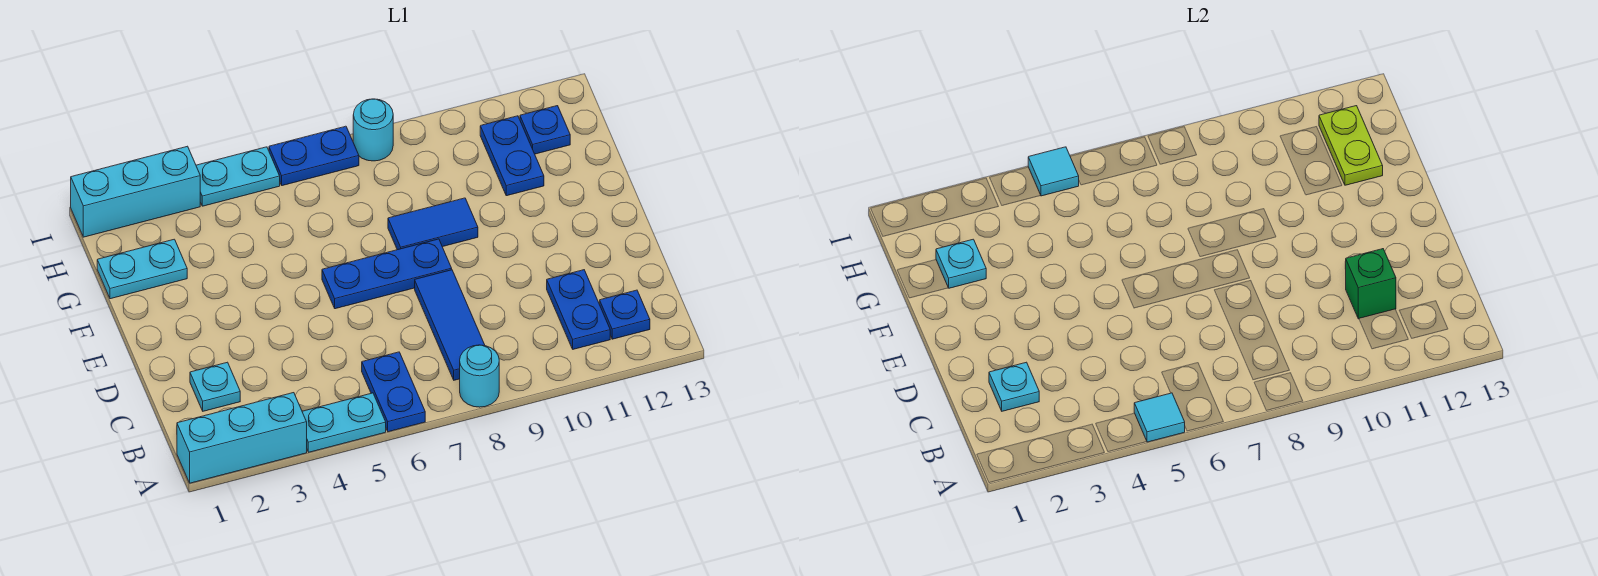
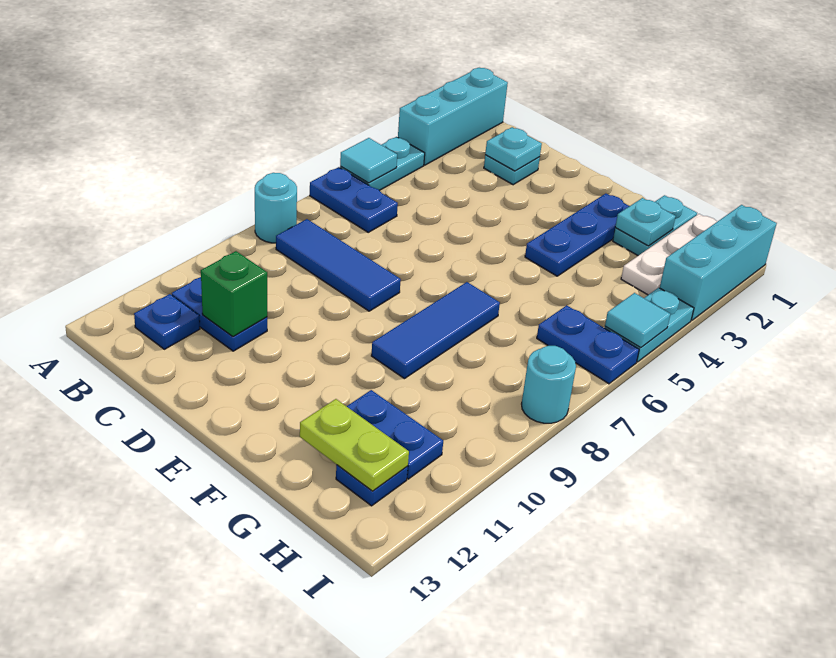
blue 1x3 plate [322,239,452,309] -> blue 1x3 plate moved to [525,194,629,276]
blue 1x2 tile [388,198,478,250] -> blue 1x3 tile [371,282,500,379]
none -> white 1x3 plate [621,214,717,295]
blue 1x2 plate [269,126,359,186] -> blue 1x2 plate turned to [537,305,639,384]

